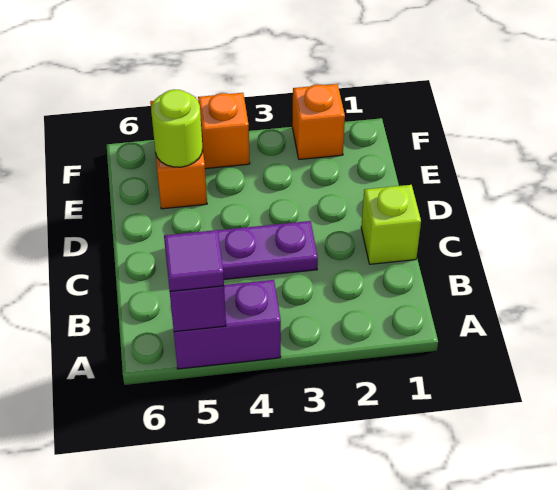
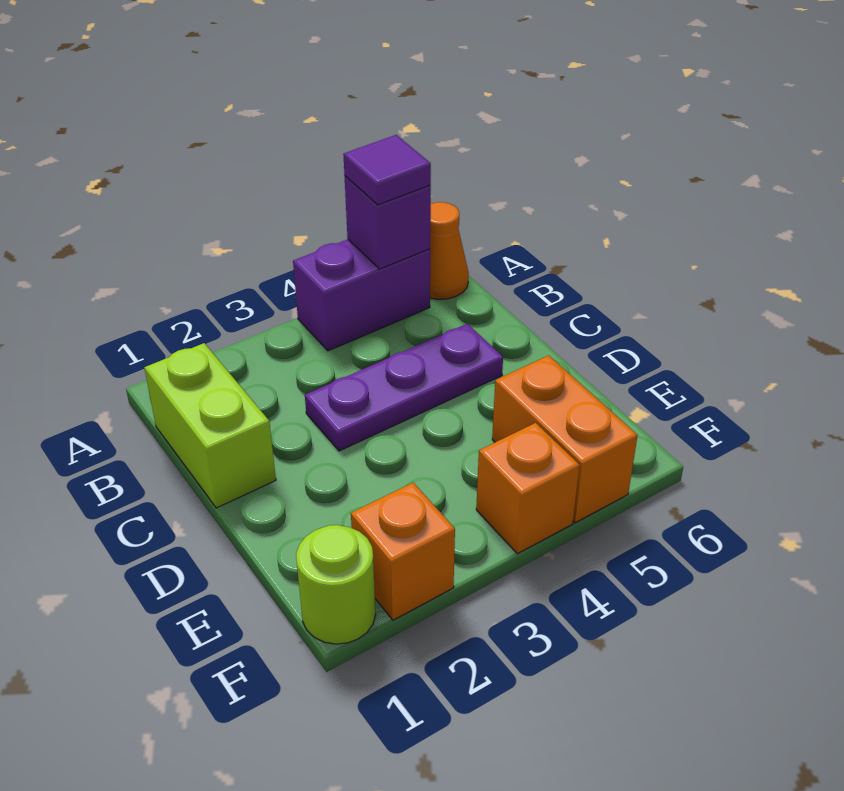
none -> orange 1x1 cone [430,202,469,299]
lime 1x1 brick [361,185,421,264] -> lime 1x2 brick [144,343,276,508]
lime 1x1 round brick [151,90,202,167] -> lime 1x1 round brick moved to [296,525,376,644]

